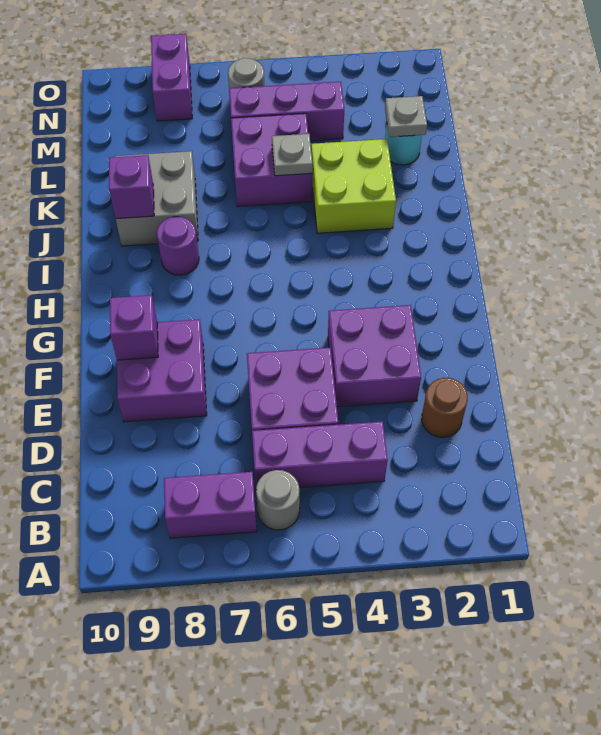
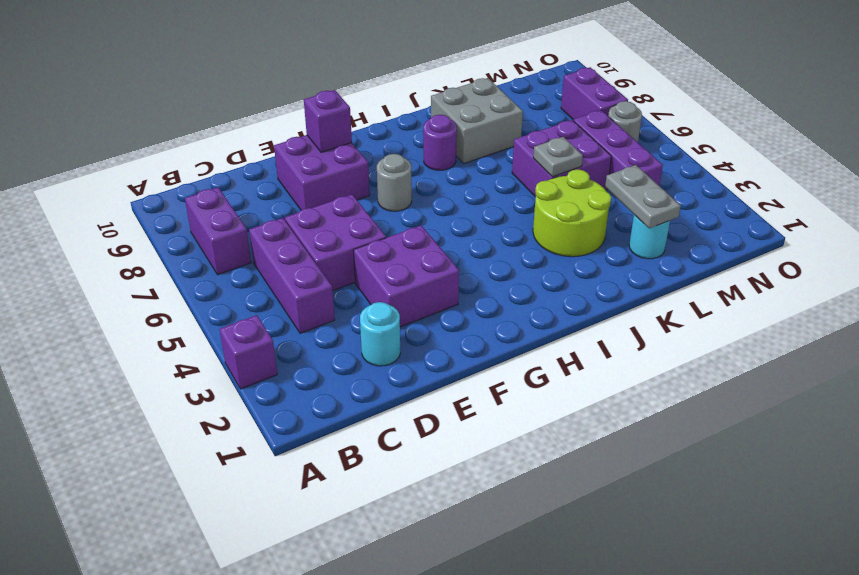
grey 1x1 round brick [256,470,300,530] -> grey 1x1 round brick moved to [377,154,412,211]
brown 1x1 round brick [422,378,468,437] -> cyan 1x1 round brick [360,302,400,366]
lime 2x2 brick [311,139,396,233] -> lime 2x2 round brick [533,169,611,257]
purple 1x1 brick [109,155,154,219] -> purple 1x1 brick moved to [220,315,277,389]
grey 1x1 plate [385,96,427,137] -> grey 1x2 plate [605,165,681,228]
purple 1x2 brick [151,34,192,121] -> purple 1x2 brick turned to [561,67,628,119]

